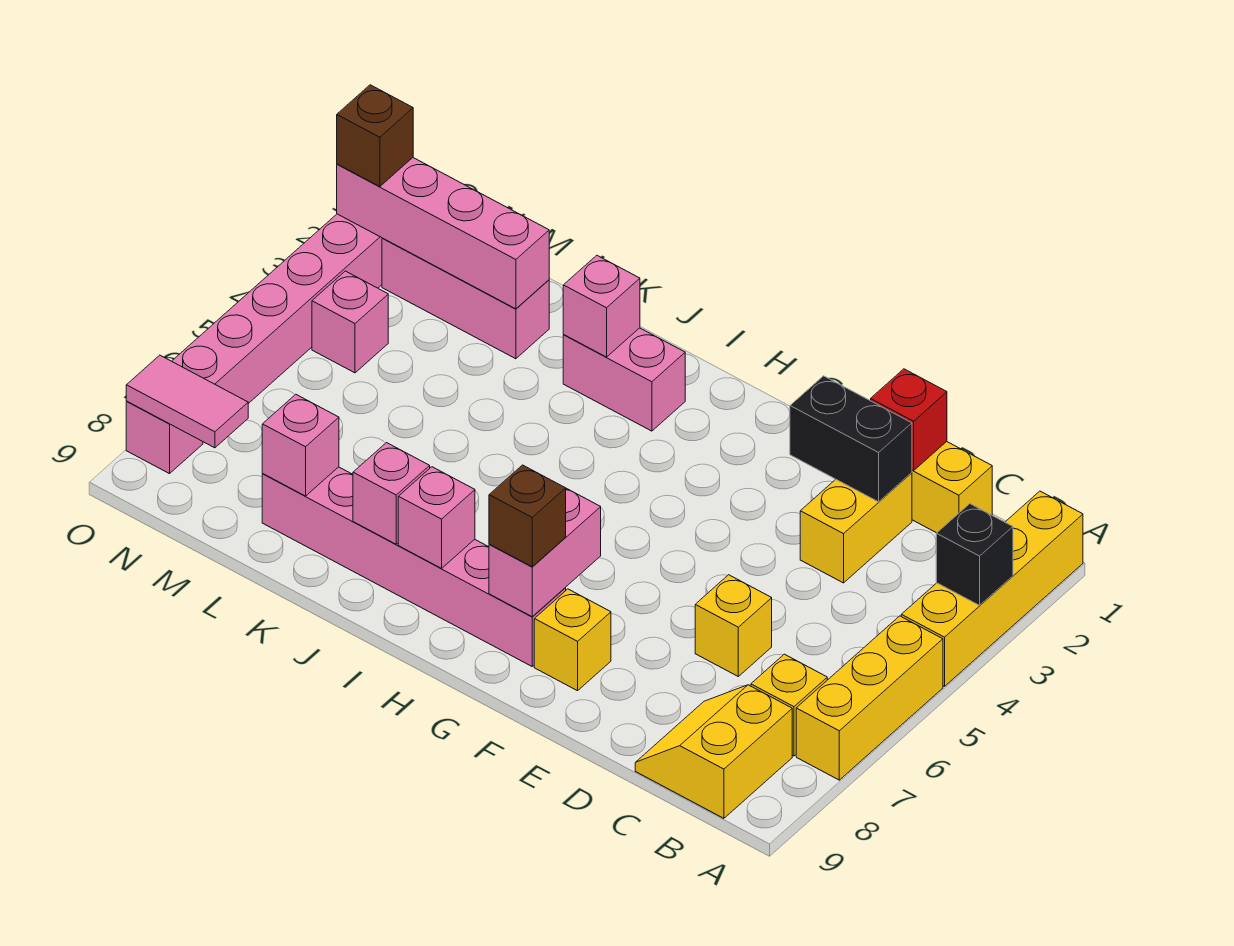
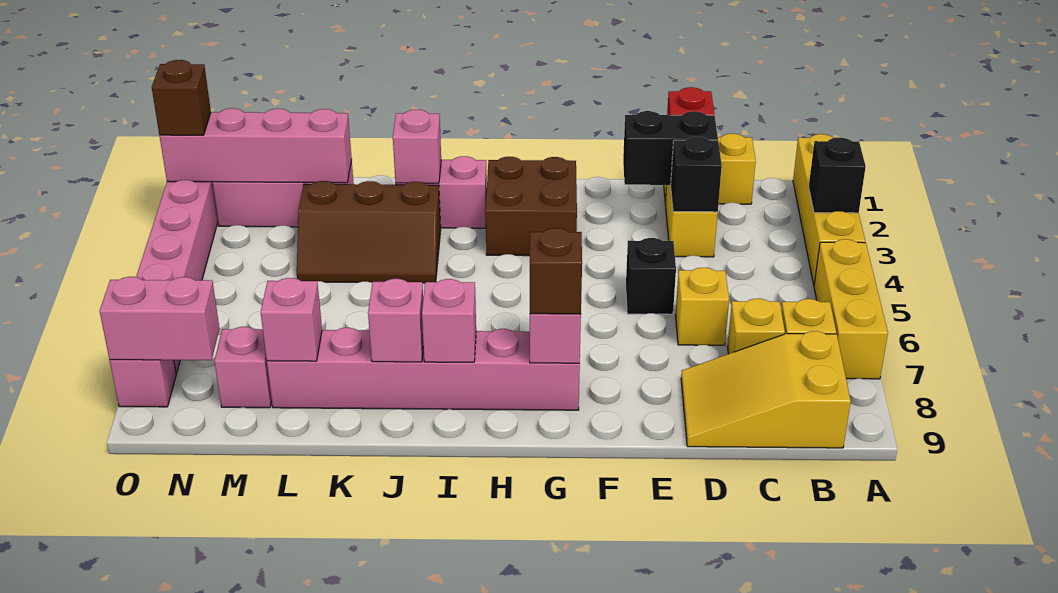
yellow 2x2 slope [635,685,792,818] -> yellow 2x3 slope [681,331,851,448]
none -> black 1x1 brick [671,137,722,212]
none -> black 1x1 brick [626,238,676,314]
yellow 1x1 brick [534,589,611,691] -> yellow 1x1 brick moved to [727,299,785,354]
none -> brown 2x2 brick [486,157,577,256]
none -> brown 2x3 slope [297,181,441,283]
pink 1x1 brick [312,271,388,373] -> pink 1x1 brick moved to [214,327,272,408]
pink 1x2 tile [126,355,248,448] -> pink 1x2 brick [100,277,220,360]

